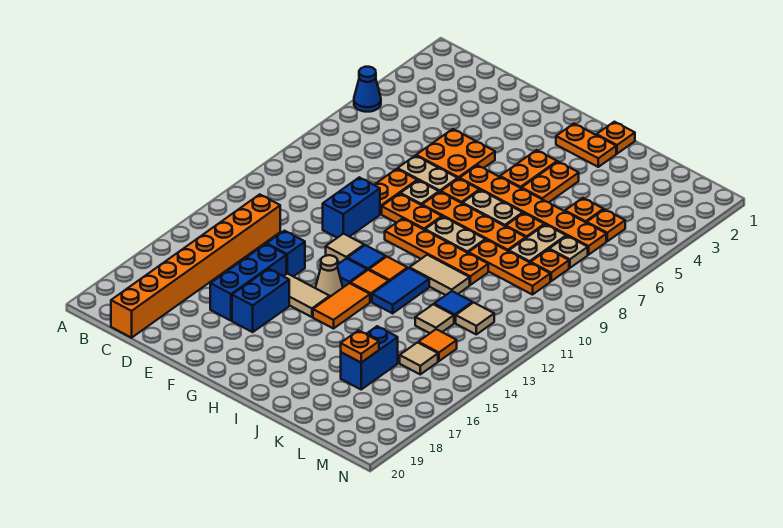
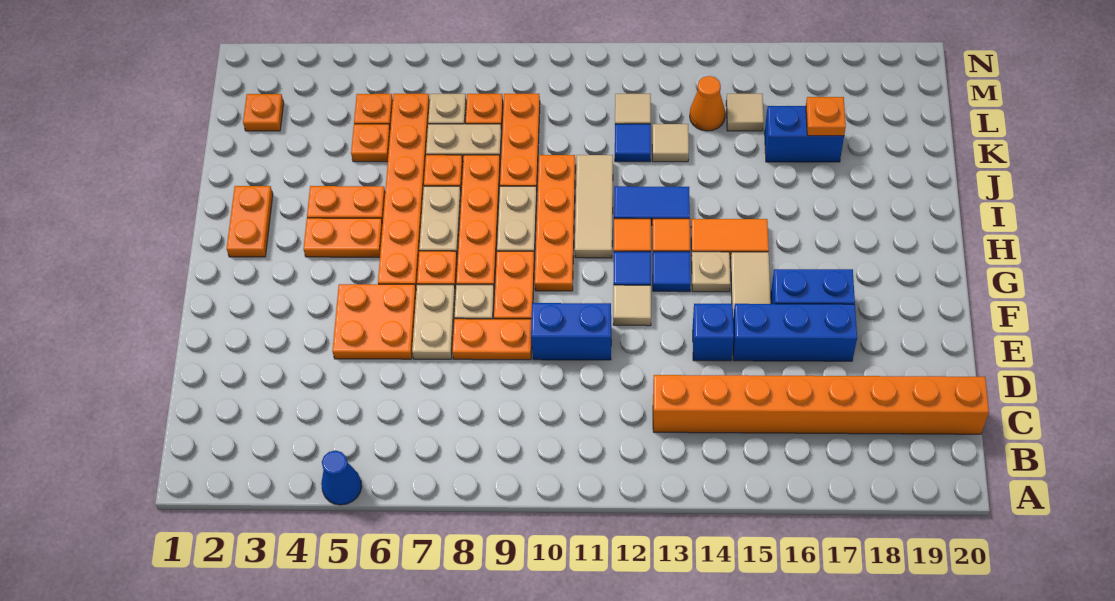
tan 1x1 cone [316,255,343,297] -> tan 1x1 plate [692,252,730,292]
orange 1x1 plate [596,122,635,154] -> orange 1x1 plate moved to [243,94,284,131]
tan 1x2 tile [410,255,470,295] -> tan 1x3 tile [575,155,613,258]
orange 1x1 tile [418,329,457,361] -> orange 1x1 cone [690,76,725,131]

